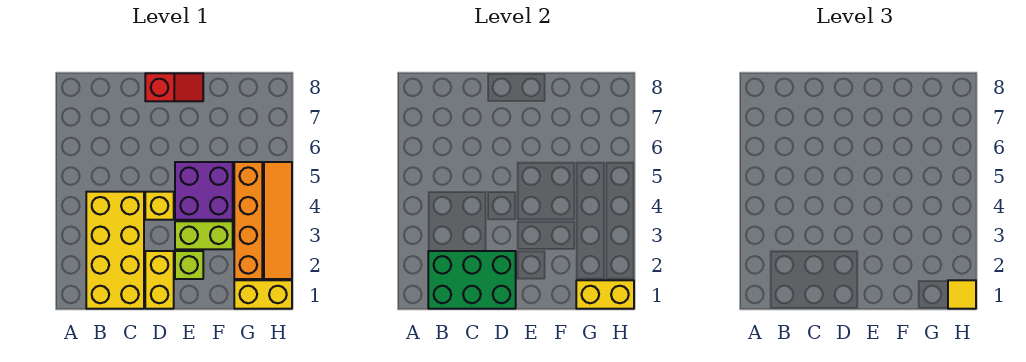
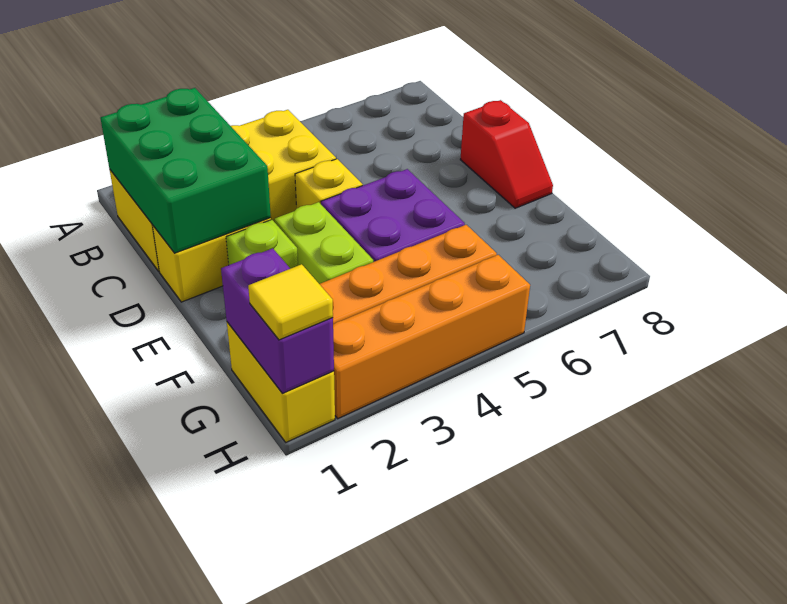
yellow 1x2 brick [576,280,634,309] -> purple 1x2 brick [221,248,334,393]
orange 1x4 tile [264,162,292,279] -> orange 1x4 brick [333,255,530,418]

